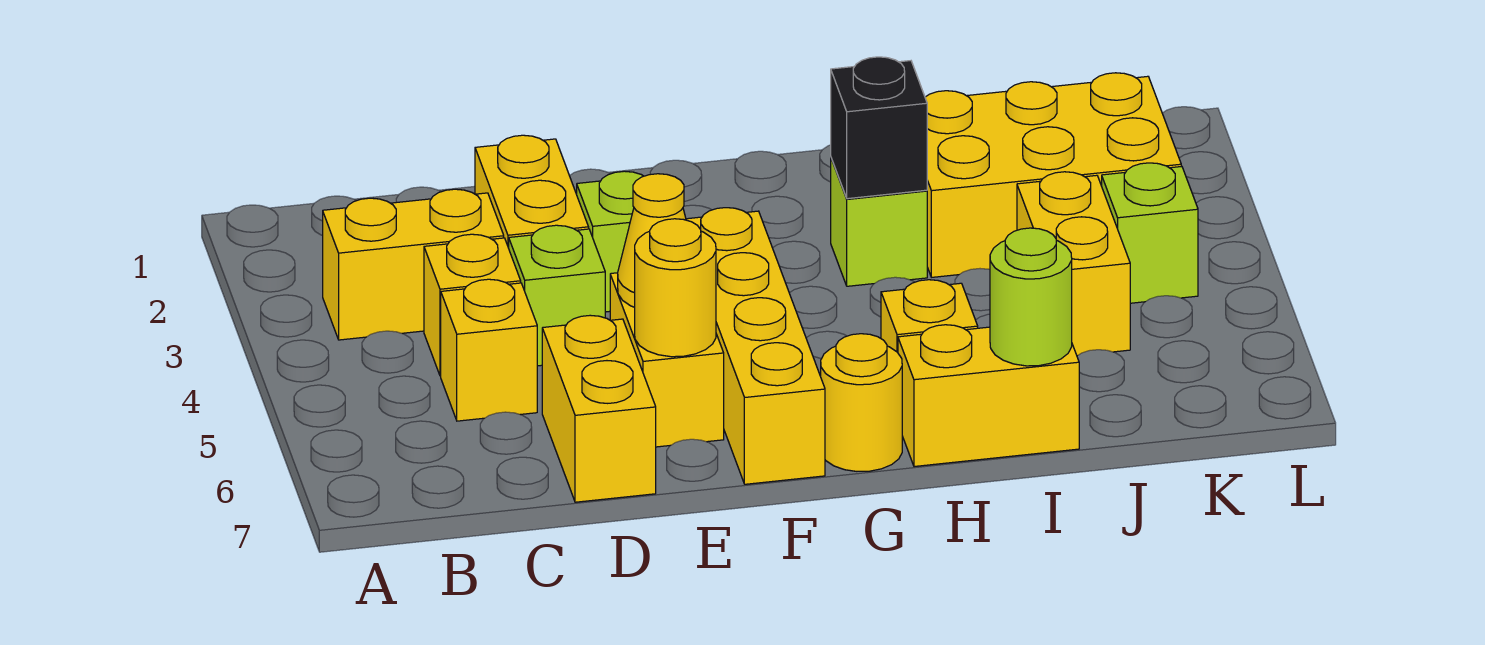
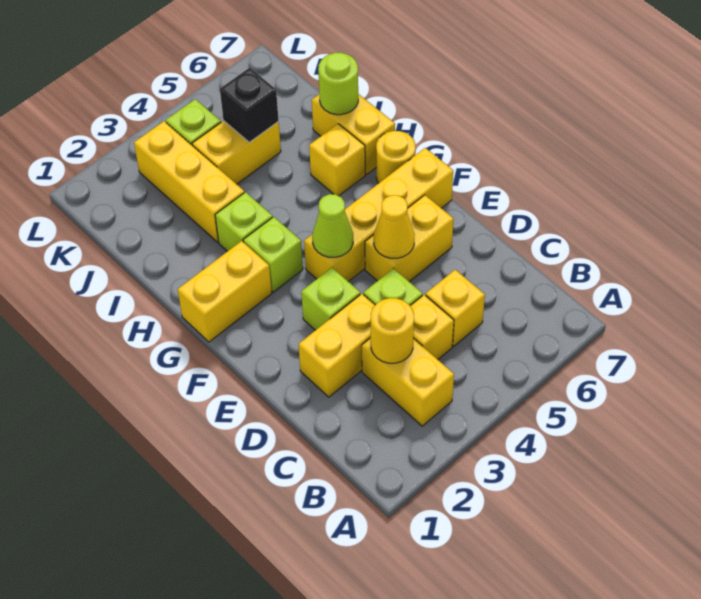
yellow 1x2 brick [542,315,656,502] -> yellow 1x2 brick moved to [178,241,272,342]
yellow 1x1 round brick [635,219,716,357] -> yellow 1x1 round brick moved to [371,298,414,363]
none -> lime 1x1 cone [312,194,353,257]
none -> lime 1x1 brick [243,217,303,292]
black 1x1 brick [831,57,927,199] -> black 1x1 brick moved to [220,68,279,142]
yellow 2x3 brick [925,73,1181,277] -> yellow 1x3 brick [134,121,244,242]

